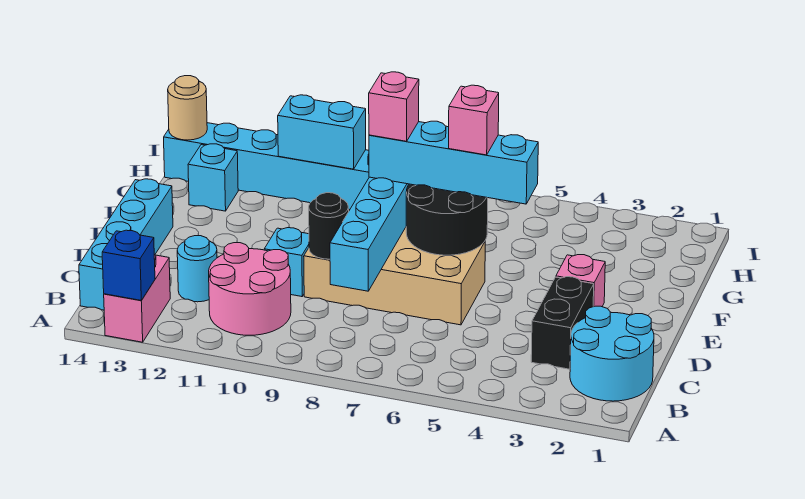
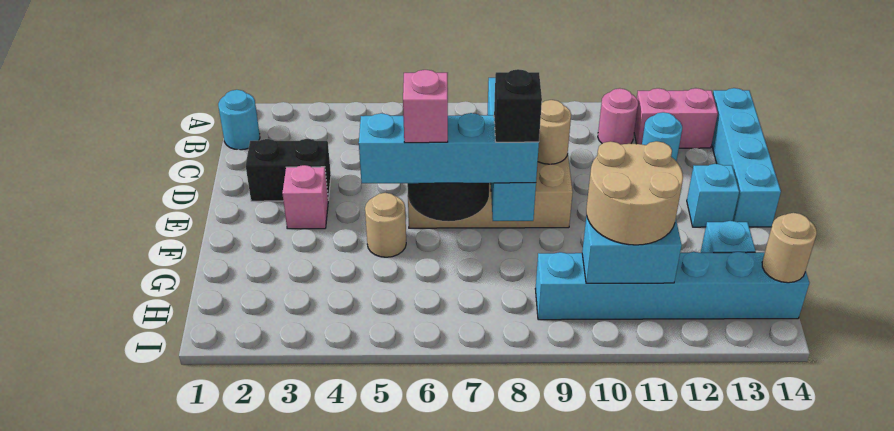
pink 1x2 brick [104,254,170,342] -> pink 1x2 brick turned to [634,88,718,148]
blue 1x1 brick [102,230,155,300] -> none
cyan 2x2 round brick [570,306,654,401] -> cyan 1x1 round brick [218,90,260,150]
pink 2x2 round brick [209,243,291,335] -> pink 1x1 round brick [598,88,638,144]
black 1x2 brick [531,277,594,369] -> black 1x2 brick turned to [246,139,331,201]
black 1x1 round brick [309,193,349,259] -> tan 1x1 round brick [538,100,571,164]
cyan 1x1 brick [264,228,309,297] -> cyan 1x1 brick moved to [687,164,739,227]
none -> tan 1x1 round brick [365,193,406,257]
pink 1x1 brick [369,72,419,141] -> black 1x1 brick [494,69,542,142]
none -> tan 2x2 round brick [586,141,683,245]

